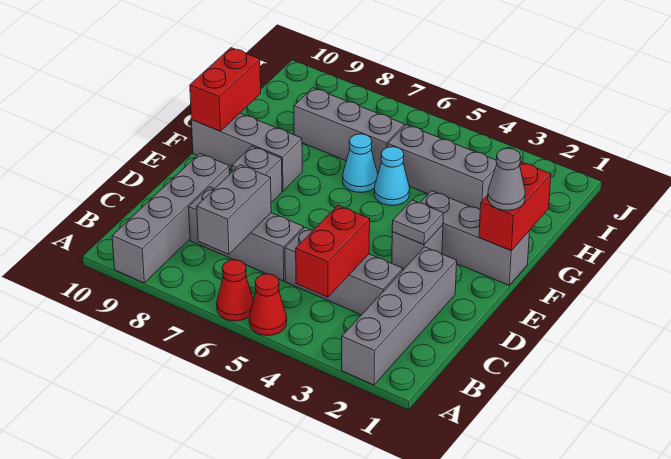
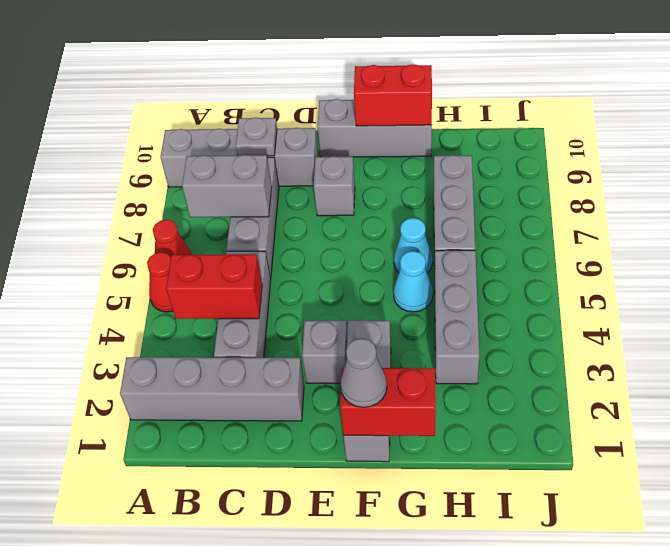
grey 1x1 plate [392,200,443,245] -> grey 1x1 plate moved to [236,117,277,156]
grey 1x3 brick [191,113,302,191] -> grey 1x3 brick turned to [318,99,432,157]

